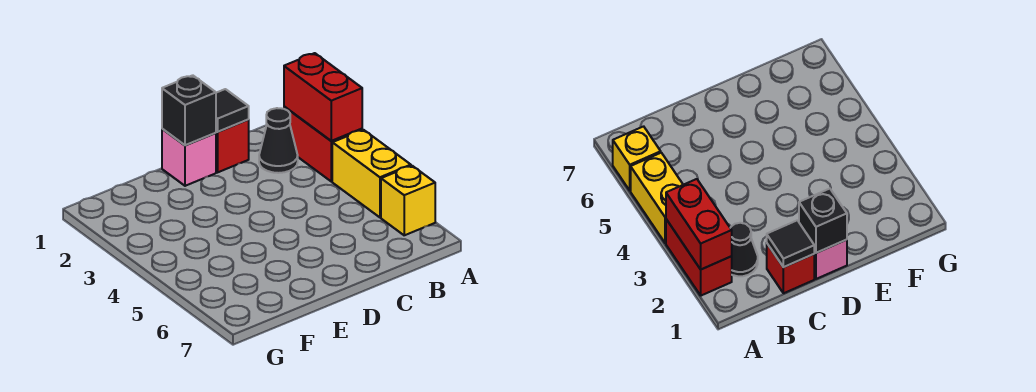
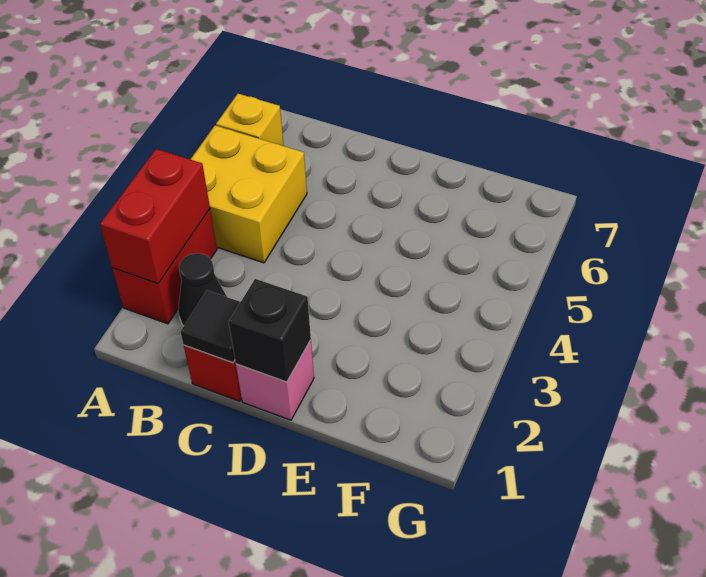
yellow 1x2 brick [332,130,411,217] -> yellow 2x2 brick [190,126,307,263]

